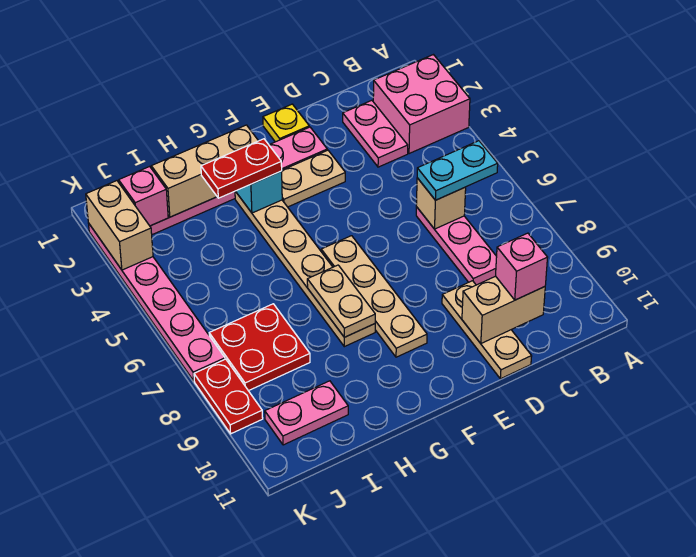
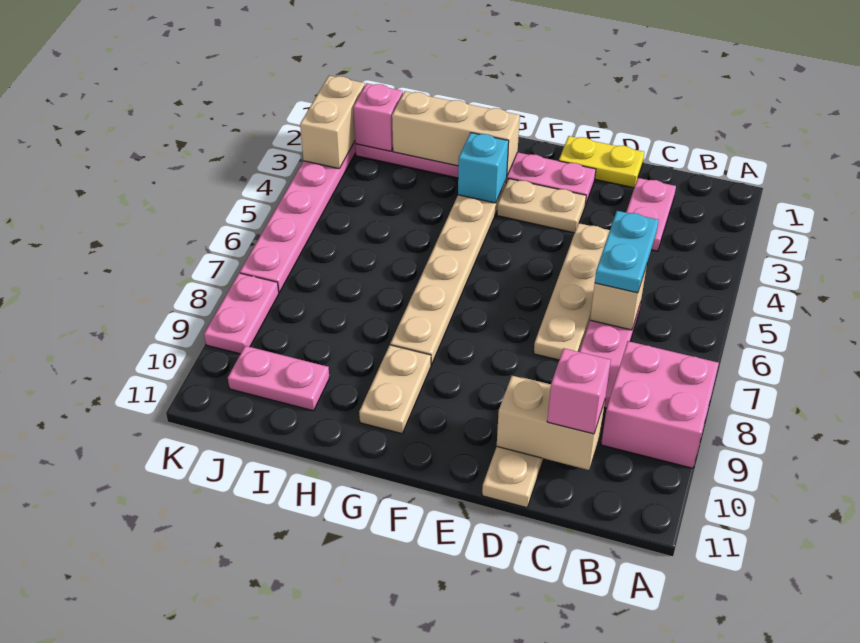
pink 2x2 brick [373,55,470,154] -> pink 2x2 brick moved to [601,341,719,468]
cyan 1x2 plate [417,141,498,200] -> cyan 1x2 plate turned to [595,211,659,293]
yellow 1x1 plate [263,104,309,142] -> yellow 1x2 plate [559,136,644,188]
tan 1x4 plate [321,236,427,357] -> tan 1x4 plate moved to [534,223,610,360]
red 1x2 plate [201,139,282,198] -> none
tan 1x2 plate [307,265,375,337] -> tan 1x2 plate moved to [359,345,431,434]
red 2x2 plate [209,304,310,391] -> none
red 1x2 plate [194,359,263,434] -> pink 1x2 plate [204,273,279,354]

